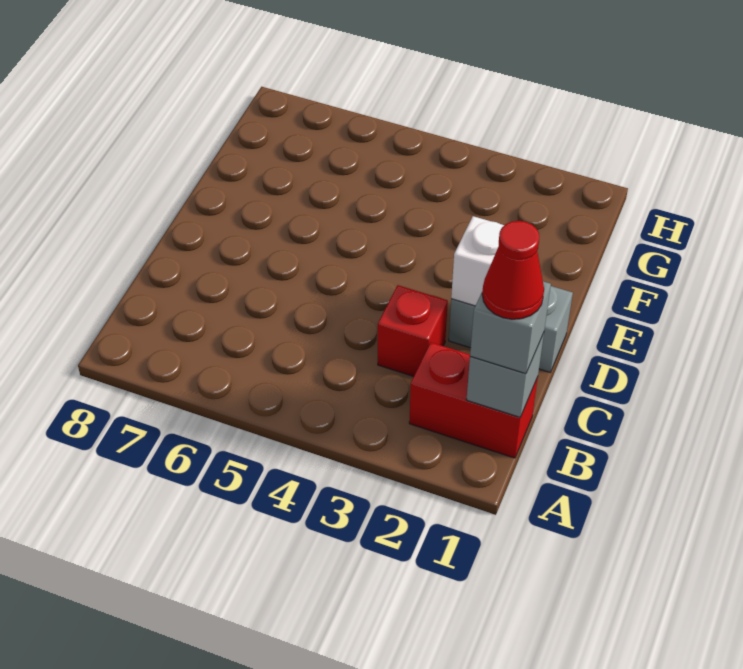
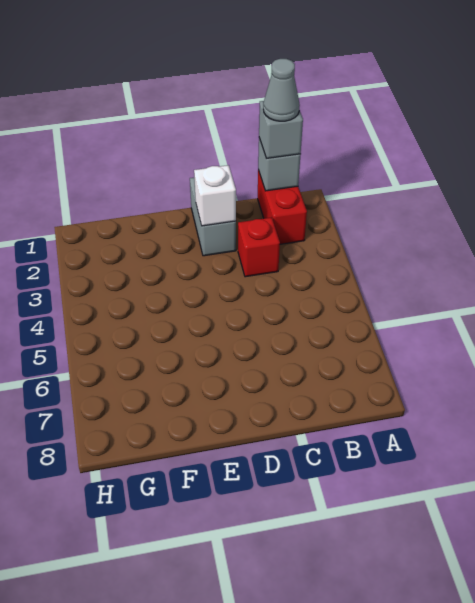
red 1x1 cone [482,221,544,319] -> grey 1x1 cone [263,59,300,121]

